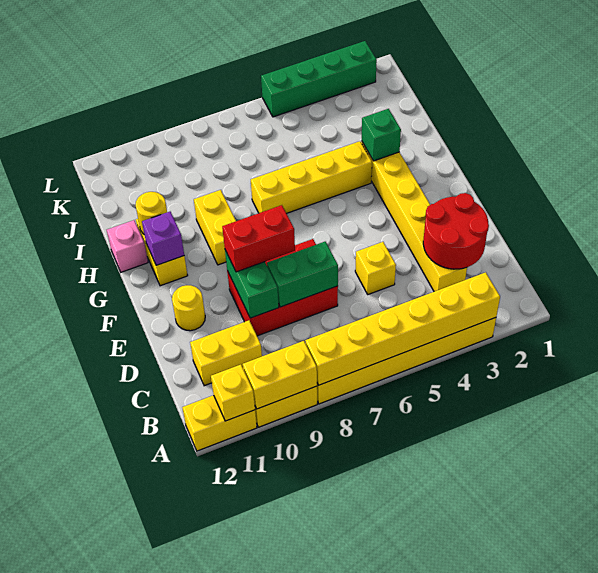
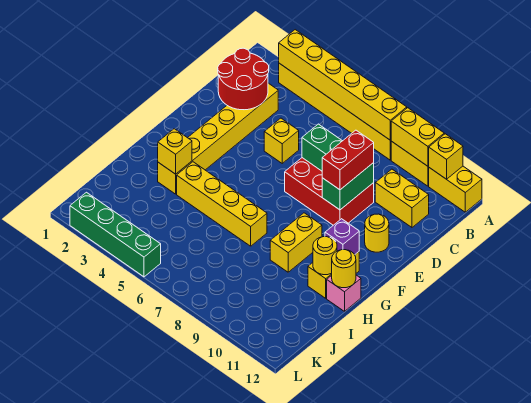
red 1x2 brick [222,205,295,272] -> red 1x2 brick turned to [322,130,374,190]
green 1x1 brick [362,109,401,161] -> yellow 1x1 brick [158,129,192,174]
none -> yellow 1x1 round brick [332,250,356,288]

